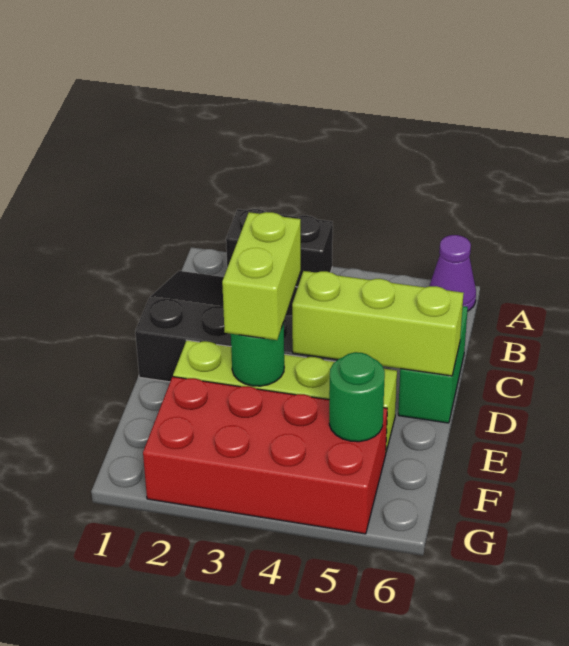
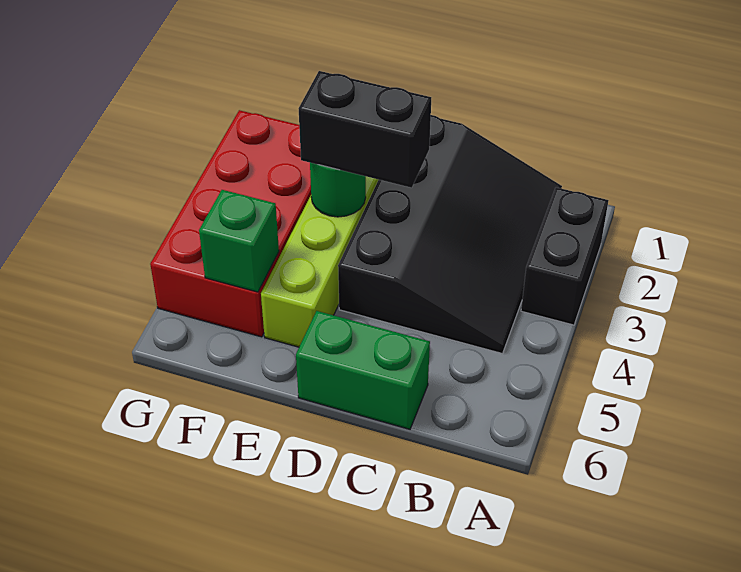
purple 1x1 cone [429,235,476,311] -> none
lime 1x2 brick [222,212,301,340] -> black 1x2 brick [298,71,431,188]
lime 1x3 brick [292,271,464,376] -> none
green 1x1 round brick [329,352,385,442] -> green 1x1 brick [199,190,279,292]

